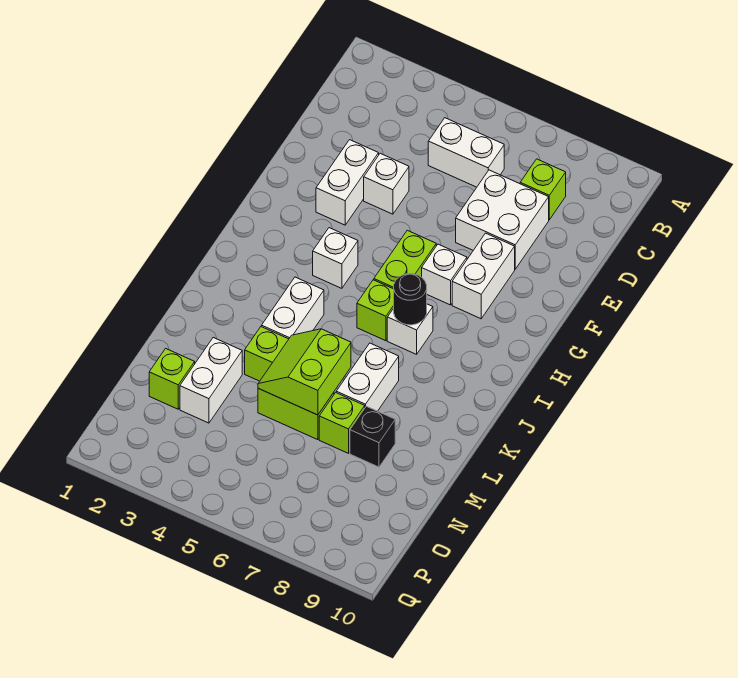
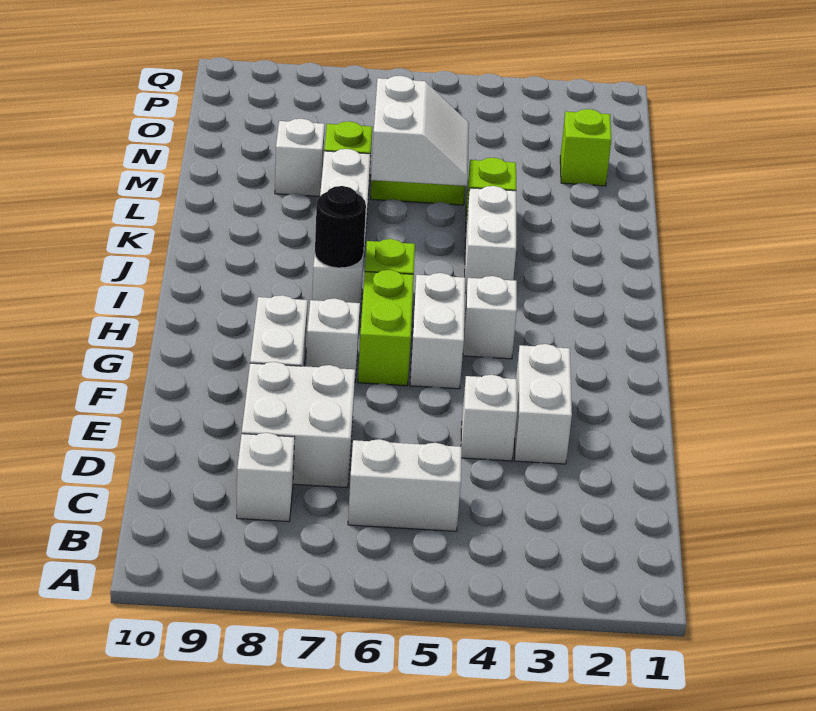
lime 1x1 brick [520,159,566,220] -> white 1x1 brick [237,433,295,522]
lime 2x2 slope [258,329,351,415] -> white 2x2 slope [371,76,469,186]
white 1x2 brick [180,338,242,423] -> white 1x2 brick moved to [410,273,465,389]
black 1x1 brick [350,406,395,467] -> white 1x1 brick [275,119,325,196]

